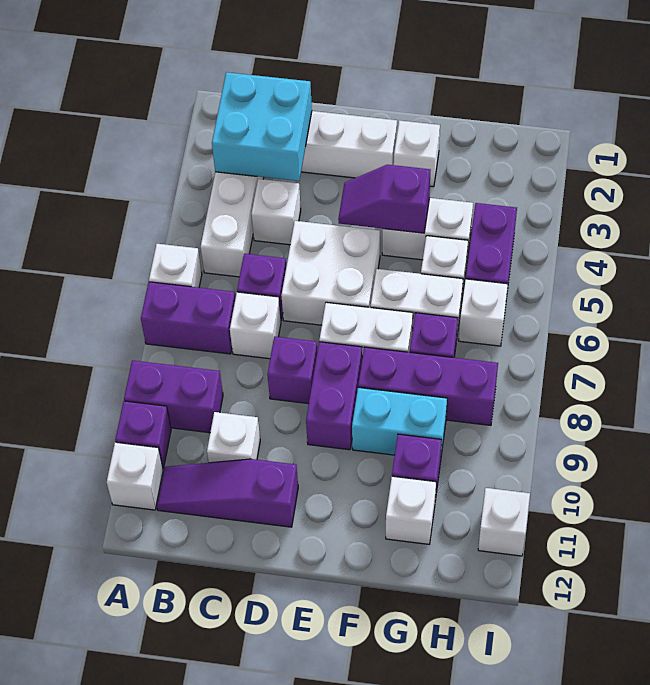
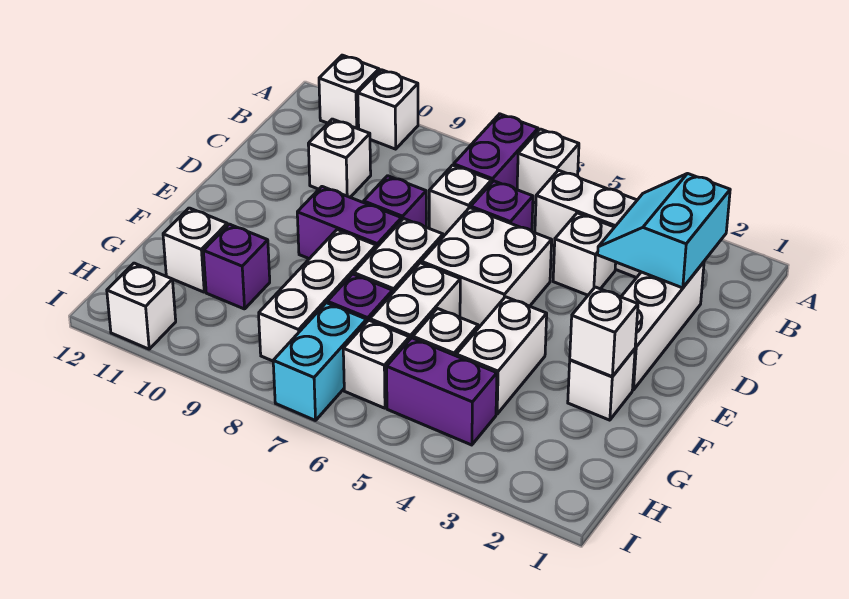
purple 1x2 brick [124,360,223,433] -> none
purple 1x1 brick [115,401,171,468] -> white 1x1 brick [358,70,418,149]
cyan 2x2 brick [212,72,312,181] -> cyan 2x2 slope [598,174,730,288]
purple 1x3 slope [157,459,298,527] -> none
purple 1x2 slope [338,165,431,233] -> none
none -> white 1x1 brick [570,287,638,377]
purple 1x3 brick [358,347,498,425] -> white 1x3 brick [259,230,376,361]
cyan 1x2 brick [352,387,447,455] -> cyan 1x2 brick moved to [273,303,367,421]

